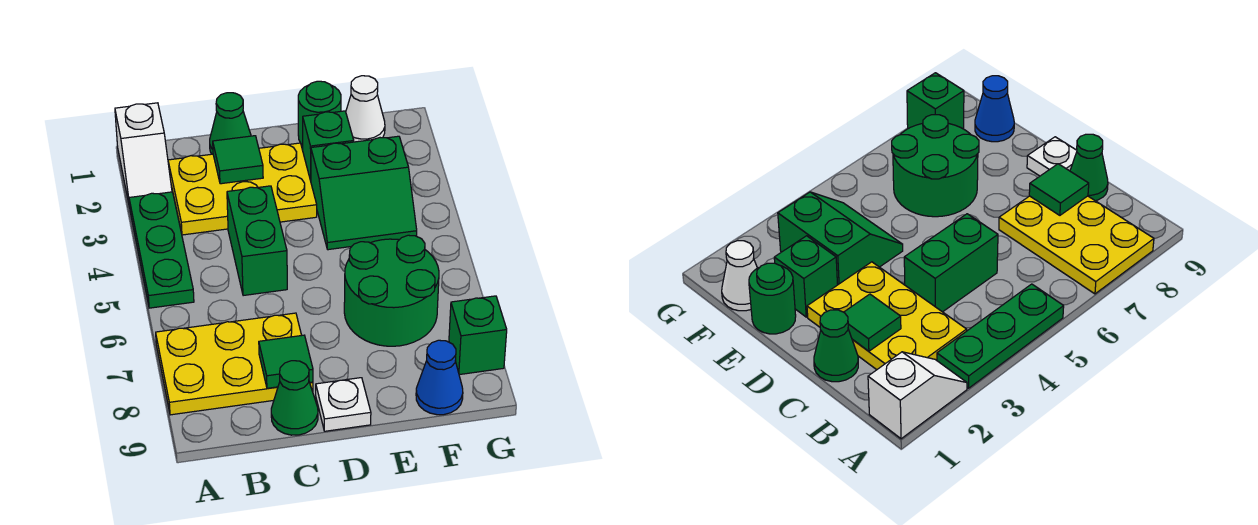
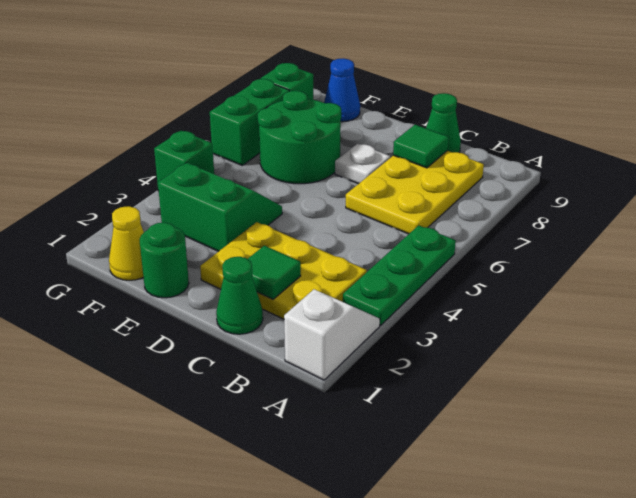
yellow 2x3 plate [156,313,313,415] -> yellow 2x3 plate turned to [346,151,484,234]
green 1x2 brick [227,186,287,296] -> green 1x2 brick moved to [210,79,290,165]
white 1x1 plate [316,378,371,431] -> white 1x1 plate moved to [335,144,390,184]
green 1x1 brick [303,111,354,181] -> green 1x1 brick moved to [154,131,214,191]
white 1x1 cone [346,76,385,142] -> yellow 1x1 cone [109,206,144,280]

